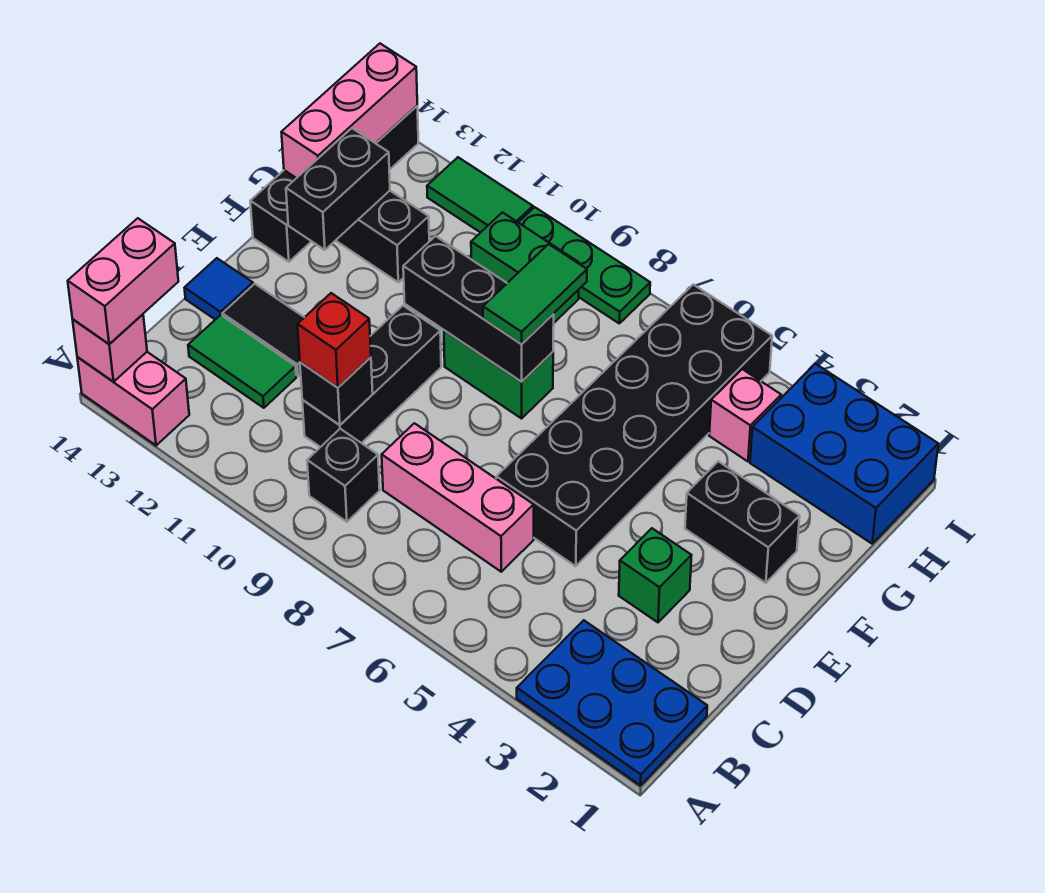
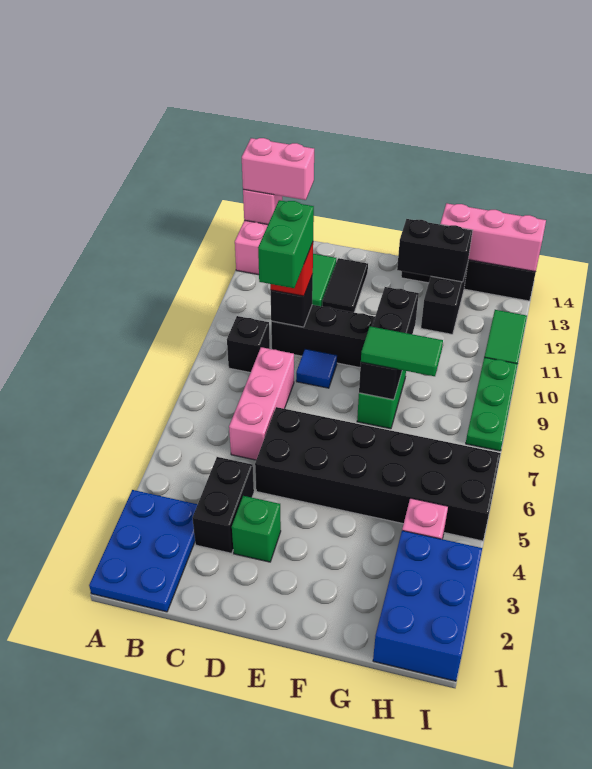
blue 1x1 tile [185,258,253,320] -> blue 1x1 tile moved to [296,349,337,388]
black 1x2 brick [685,461,800,583] -> black 1x2 brick moved to [192,457,254,553]
green 1x2 brick [471,212,579,323] -> green 1x2 brick moved to [258,200,314,288]

